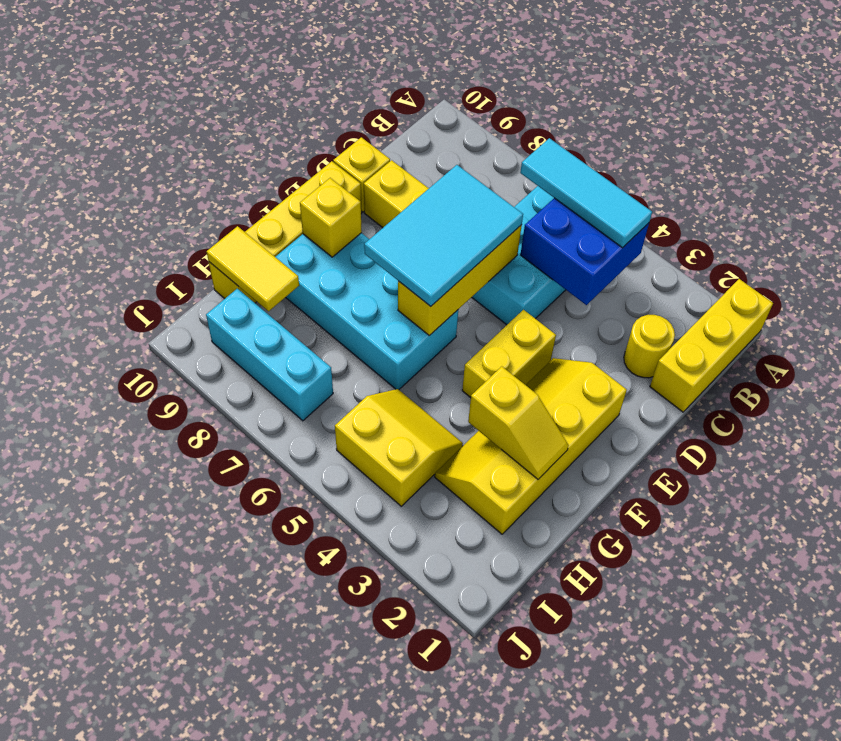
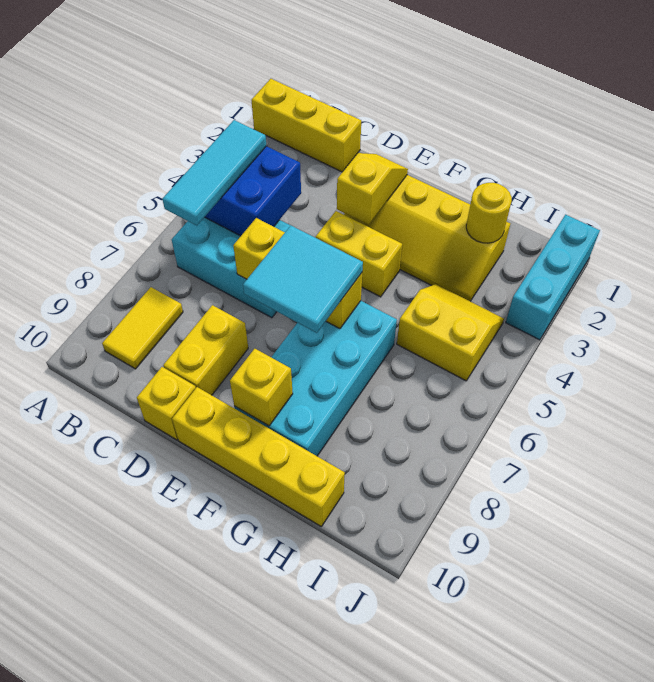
yellow 1x1 round brick [624,315,675,378] -> yellow 1x1 round brick moved to [466,183,512,243]
cyan 2x3 tile [364,165,523,306] -> cyan 2x2 tile [243,226,363,333]
yellow 1x2 slope [468,366,569,479] -> yellow 1x2 slope moved to [337,153,408,225]
yellow 2x2 slope [335,389,463,506] -> yellow 2x2 slope turned to [397,284,504,381]
yellow 1x2 tile [207,226,299,311] -> yellow 1x2 tile moved to [102,287,183,369]
cyan 1x3 brick [206,289,333,421] -> cyan 1x3 brick moved to [506,215,600,340]

